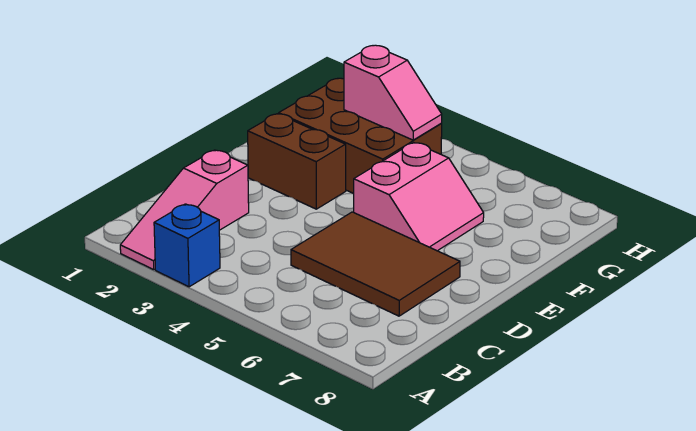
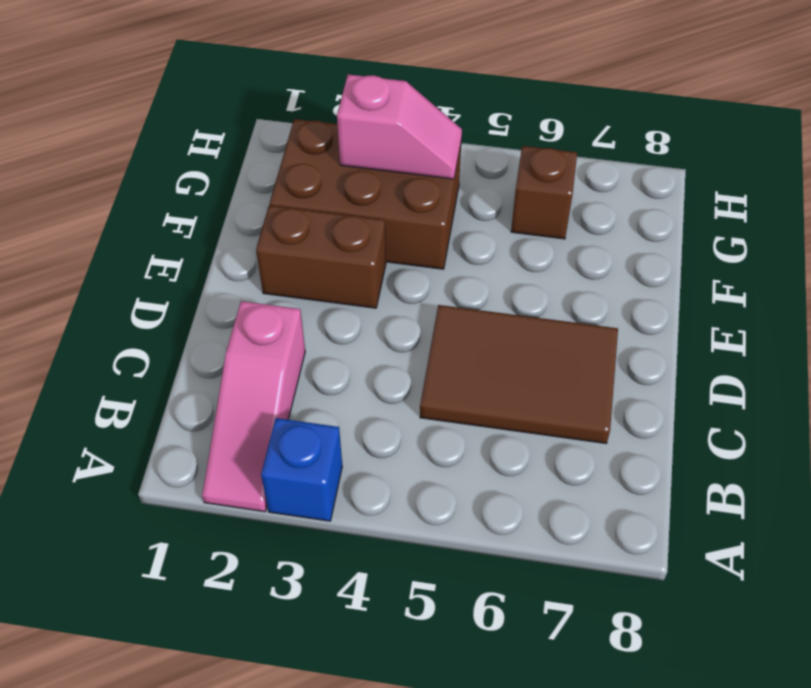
pink 2x2 slope [354,143,484,251] -> none
none -> brown 1x1 brick [511,146,577,239]

